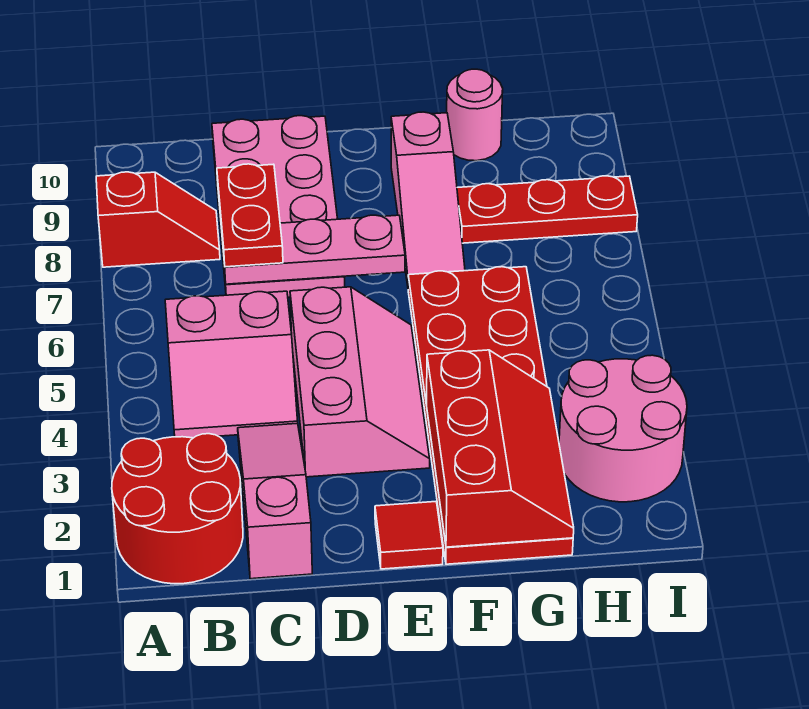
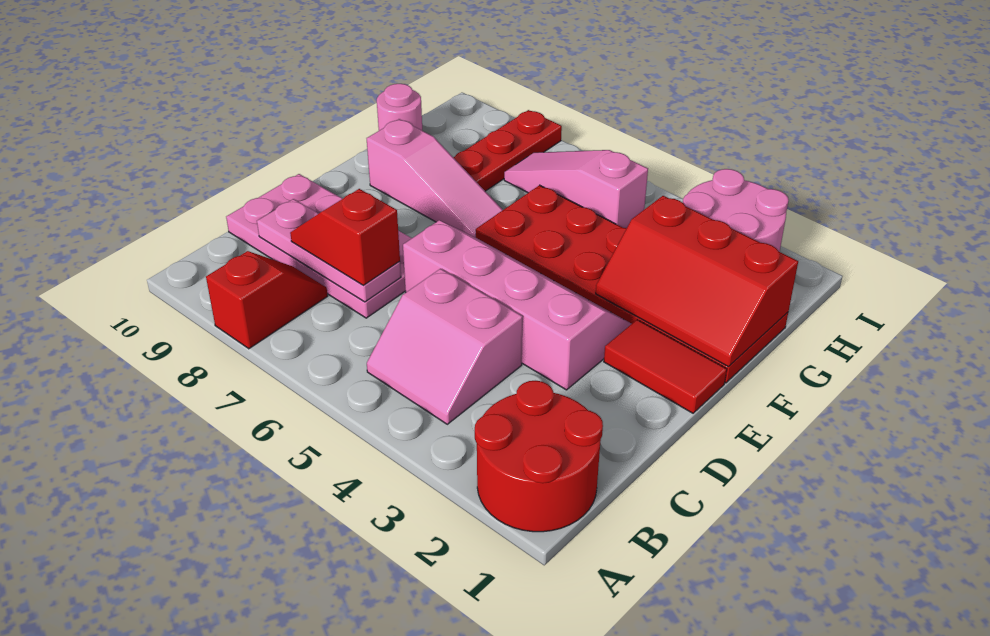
pink 2x2 slope [165,291,298,438] -> pink 2x2 slope turned to [367,269,523,424]
pink 1x3 slope [238,423,312,579] -> pink 1x3 slope moved to [504,150,648,228]
pink 1x3 plate [222,215,405,284] -> pink 1x3 plate turned to [257,199,401,302]
red 1x2 plate [217,164,283,267] -> red 1x2 slope [290,189,400,285]
pink 2x3 slope [290,287,430,477] -> pink 2x4 slope [403,221,631,390]
red 1x1 tile [375,502,443,569] -> red 1x2 tile [604,320,727,413]
red 2x3 slope [427,350,574,547] -> red 2x3 slope turned to [596,196,798,367]

